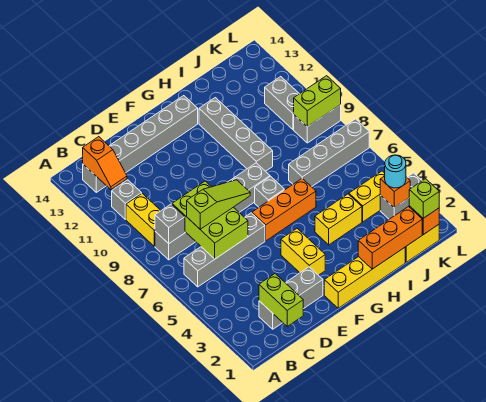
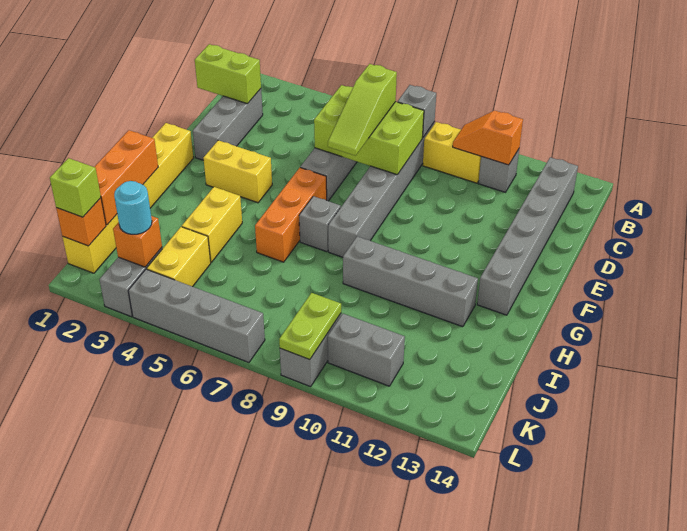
orange 1x2 slope [83,137,127,190] -> orange 1x2 slope moved to [453,111,523,165]
grey 1x4 brick [289,119,369,187] -> grey 1x4 brick turned to [128,269,265,363]
lime 1x2 brick [294,76,341,127] -> lime 1x2 plate [279,293,341,360]

